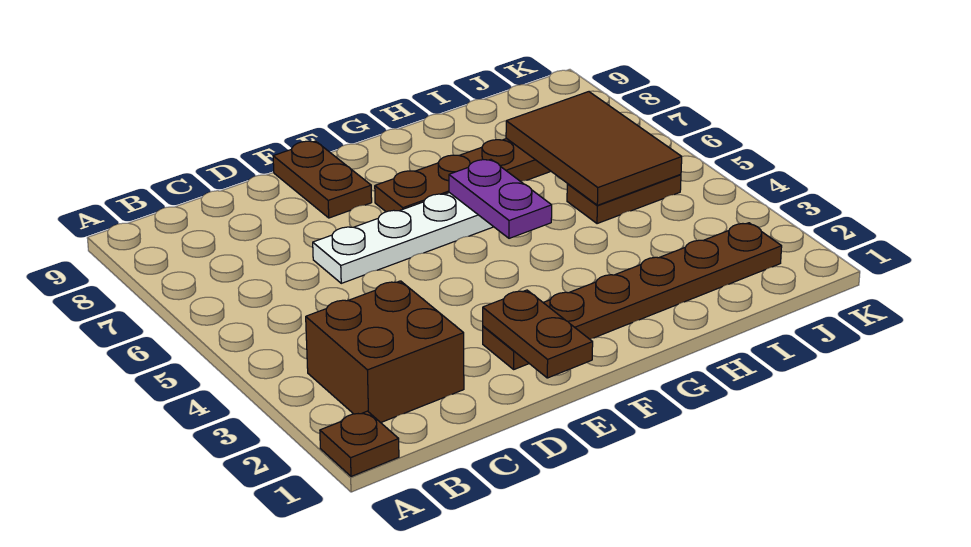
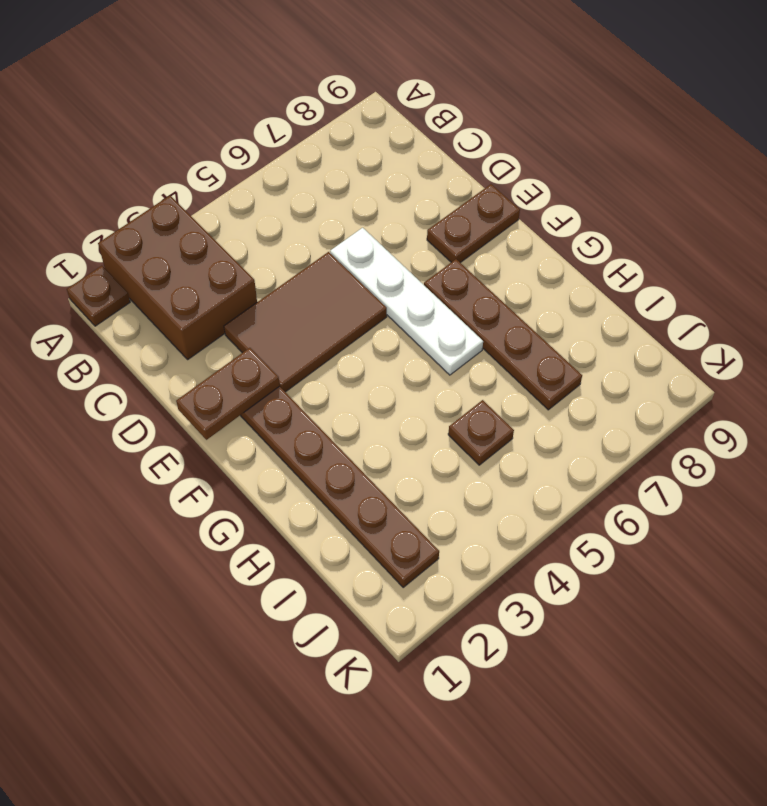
brown 2x2 brick [306,281,464,423] -> brown 2x3 brick [98,196,257,359]
purple 1x2 plate [449,159,552,238] -> none
brown 1x2 plate [567,175,681,224] -> brown 1x1 plate [448,400,514,465]
brown 2x3 tile [506,92,682,205] -> brown 2x3 tile moved to [224,252,387,392]

